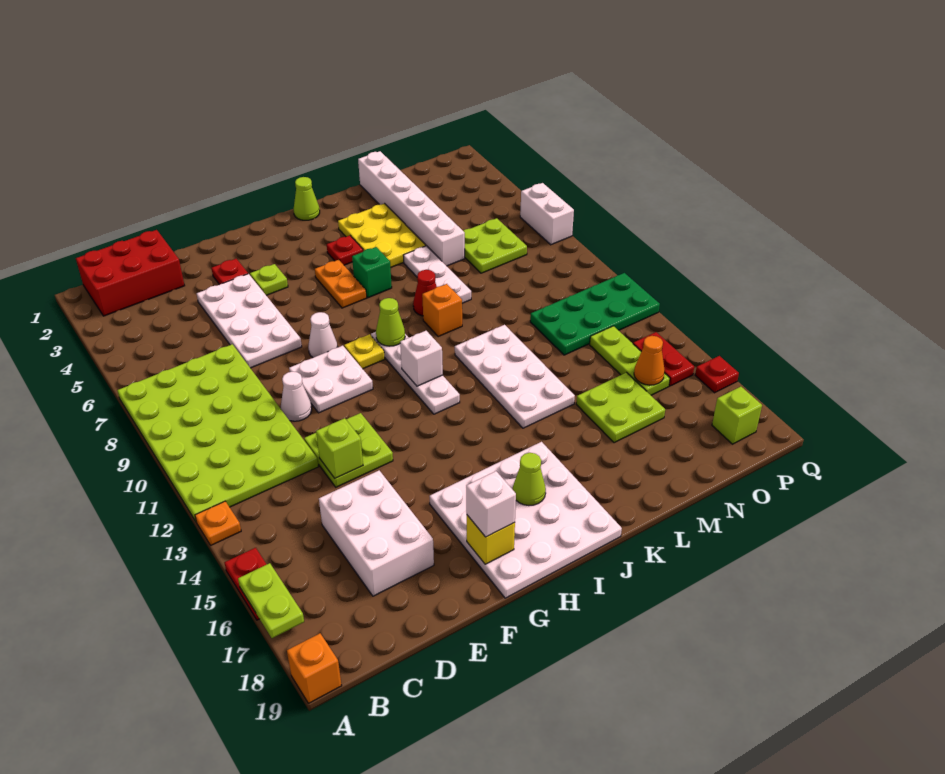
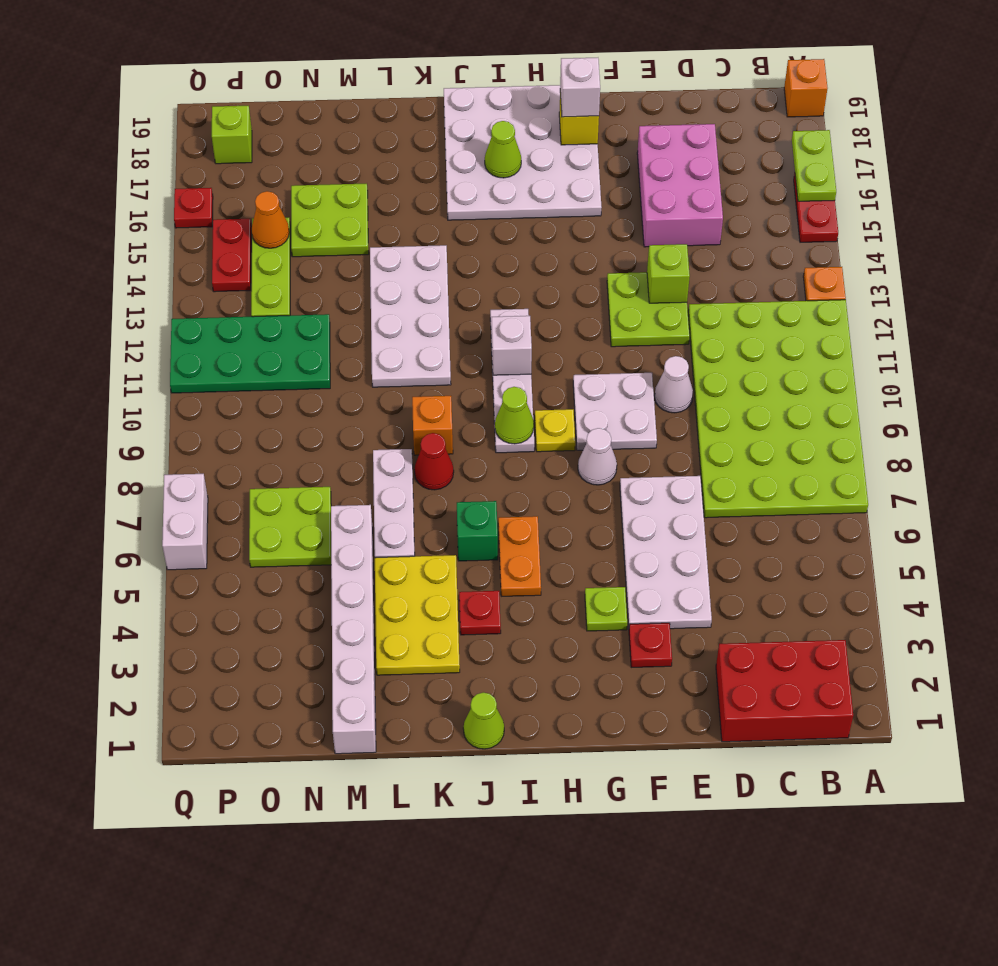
white 2x3 brick [319,470,434,596] -> pink 2x3 brick [637,124,723,247]

